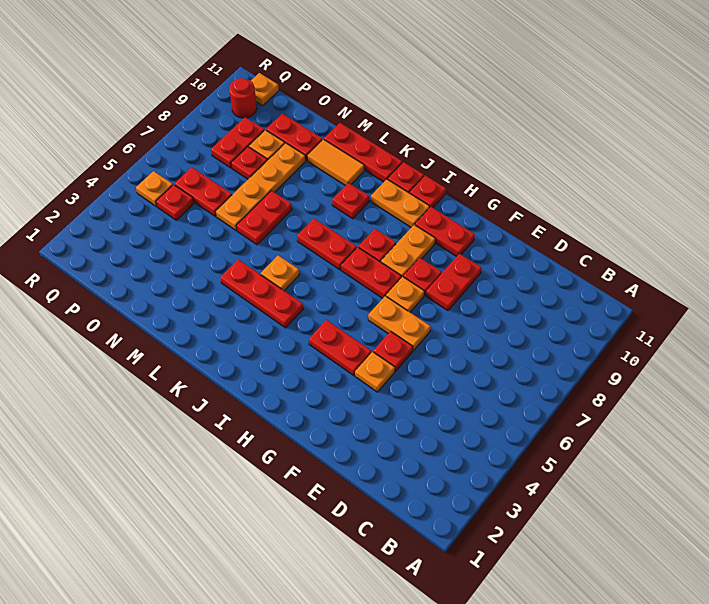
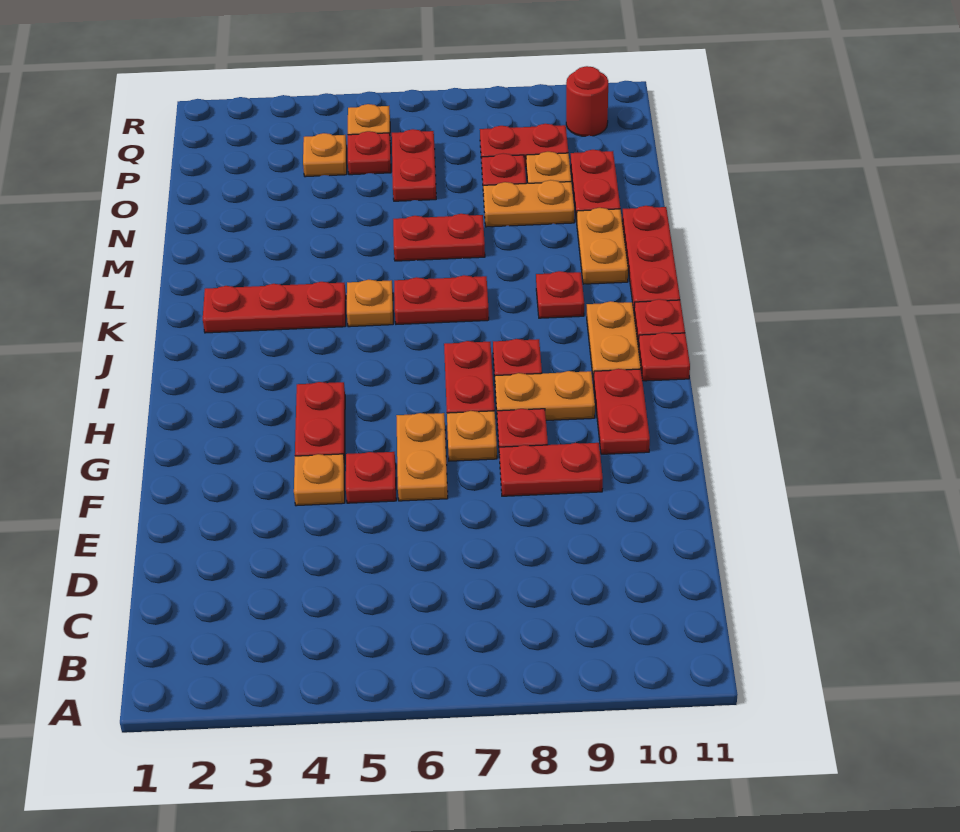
red 1x3 plate [220,260,303,328] -> red 1x3 plate turned to [203,282,346,333]
red 1x2 plate [297,219,357,270] -> red 1x2 plate turned to [394,275,489,324]
orange 1x2 tile [307,139,364,186] -> orange 1x2 plate [577,208,628,284]
orange 1x4 plate [215,143,306,230] -> orange 1x2 plate [483,180,574,227]
orange 1x1 plate [251,73,279,106] -> orange 1x1 plate moved to [303,133,347,177]

